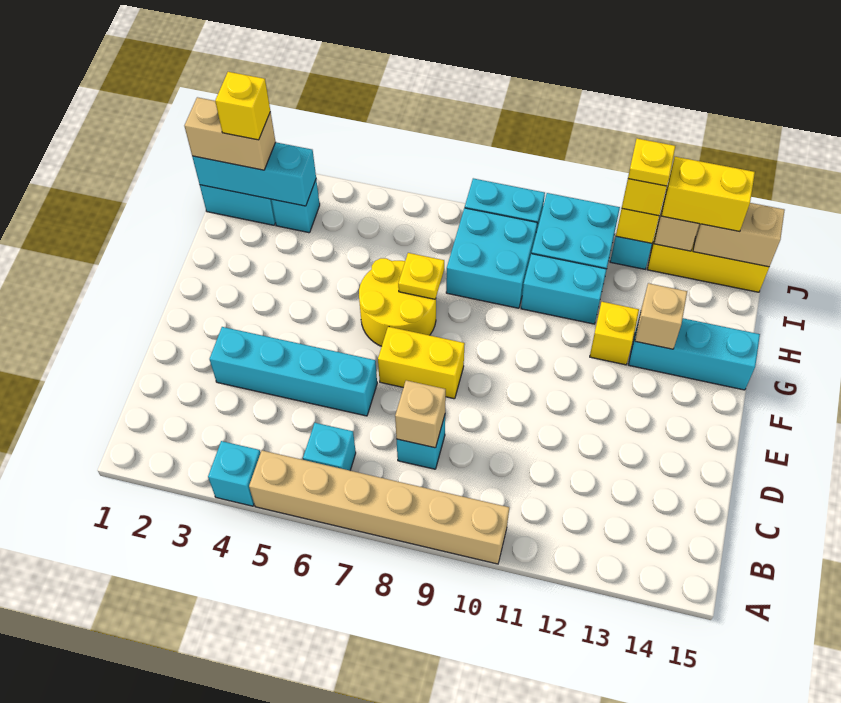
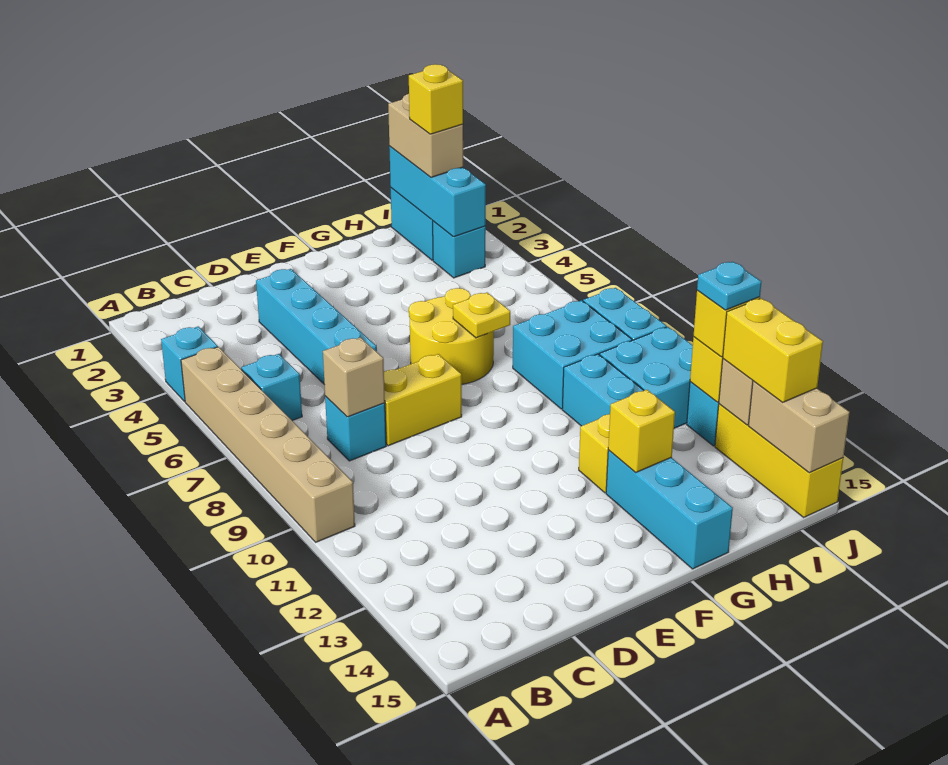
yellow 1x2 brick [378,327,465,399] -> yellow 1x2 brick turned to [384,354,462,446]
tan 1x1 brick [635,283,687,349] -> yellow 1x1 brick [608,390,675,473]
yellow 1x1 plate [628,139,675,186] -> cyan 1x1 plate [697,262,761,310]

